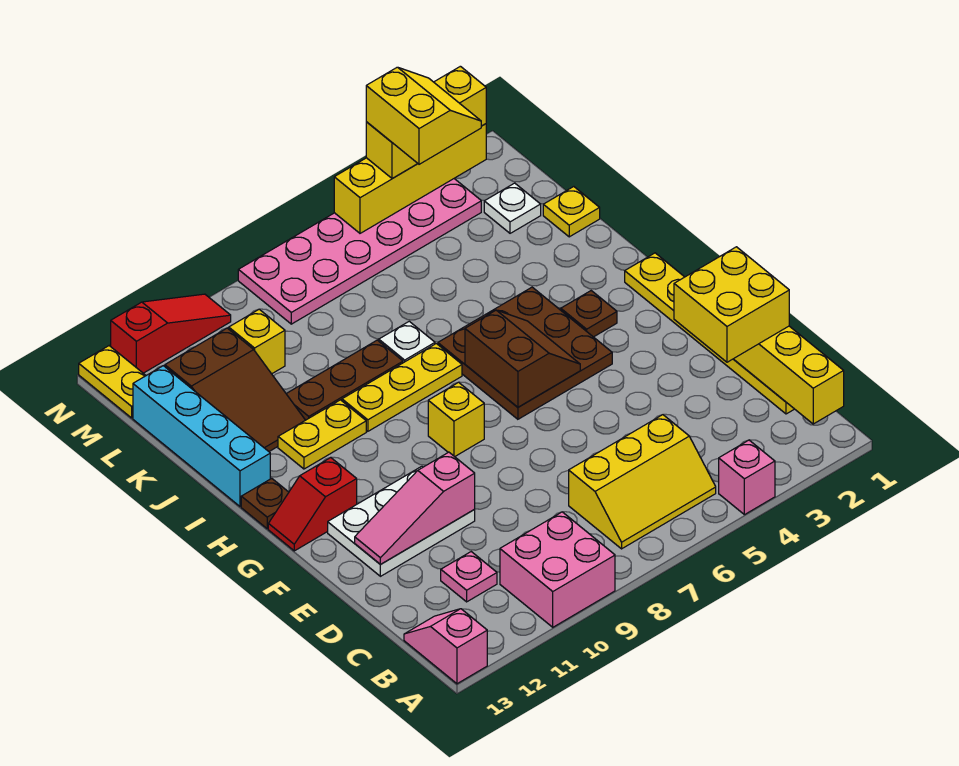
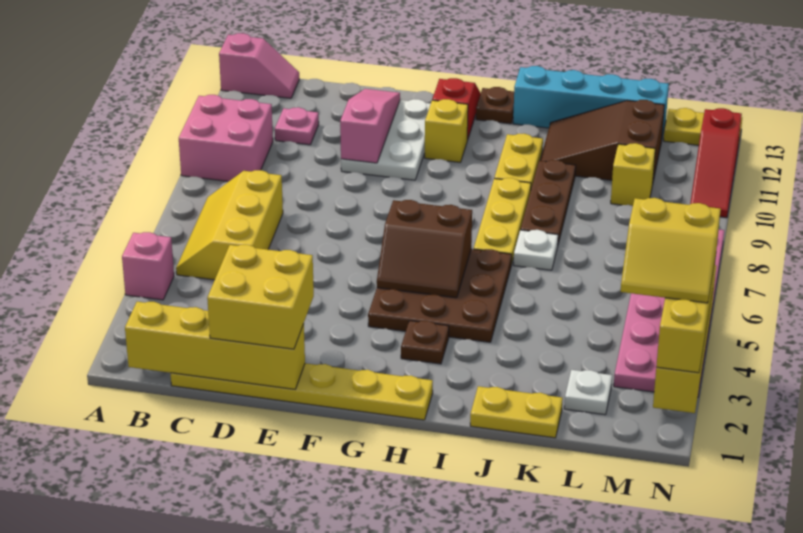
yellow 1x1 brick [428,382,484,457] -> yellow 1x1 brick moved to [425,99,468,162]
yellow 1x1 plate [543,187,600,237] -> yellow 1x2 plate [470,386,563,438]

